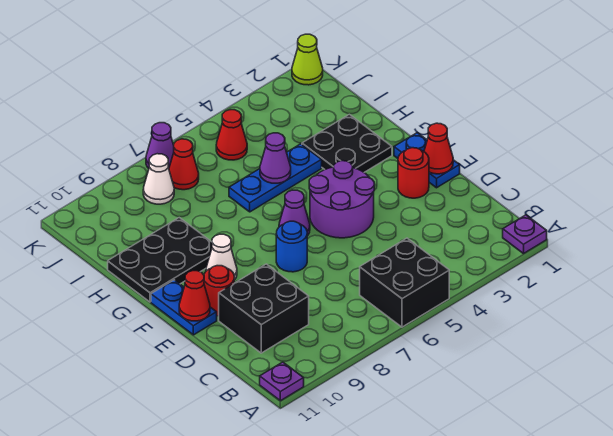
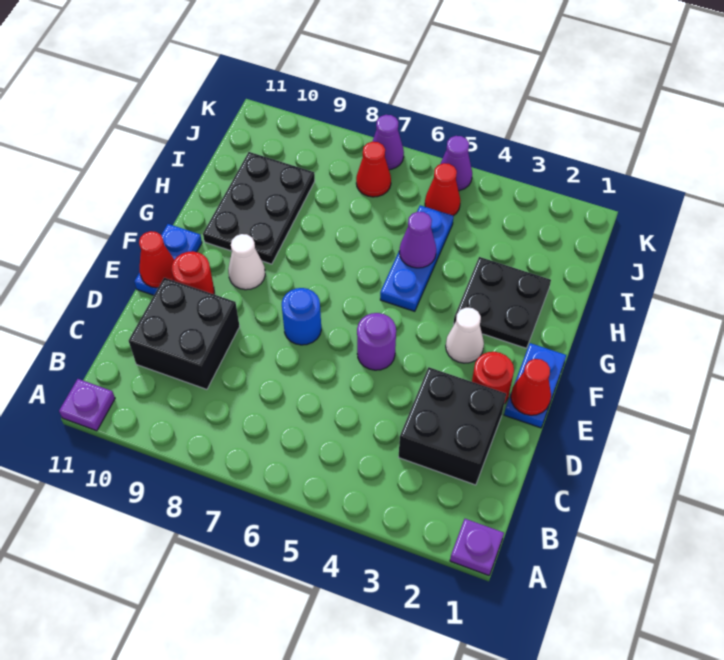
black 2x2 brick [360,238,449,327] -> black 2x2 brick moved to [399,367,506,485]
purple 2x2 round brick [309,161,374,238] -> purple 1x1 round brick [357,313,396,370]
purple 1x1 cone [279,190,310,236] -> purple 1x1 cone moved to [440,136,472,191]
black 2x3 plate [108,218,212,302] -> black 2x3 plate turned to [203,152,315,264]
blue 1x3 plate [229,144,322,212] -> blue 1x3 plate turned to [380,205,453,311]
white 1x1 cone [143,154,174,204] -> white 1x1 cone moved to [446,308,484,363]
lime 1x1 cone [292,34,323,85] -> none

